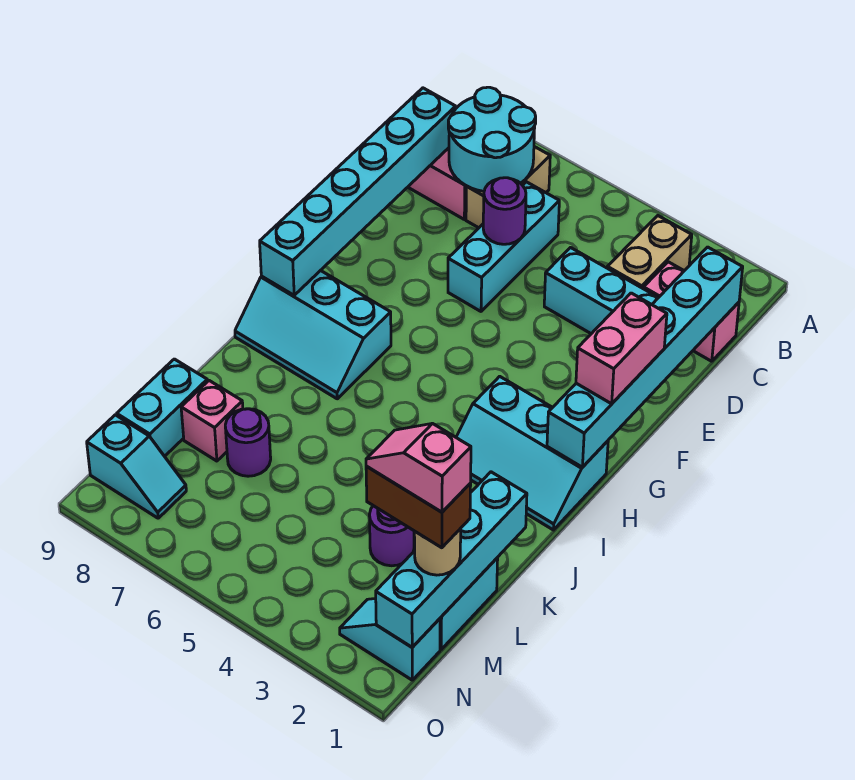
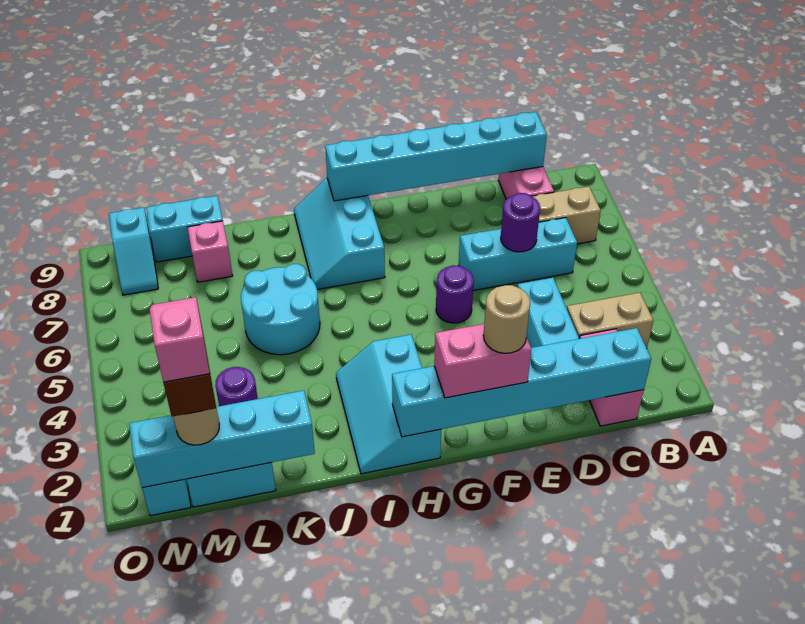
cyan 2x2 round brick [448,87,536,191] -> cyan 2x2 round brick moved to [241,264,320,355]
none -> tan 1x1 round brick [483,285,530,353]
purple 1x1 round brick [225,409,271,476] -> purple 1x1 round brick moved to [436,265,474,323]

